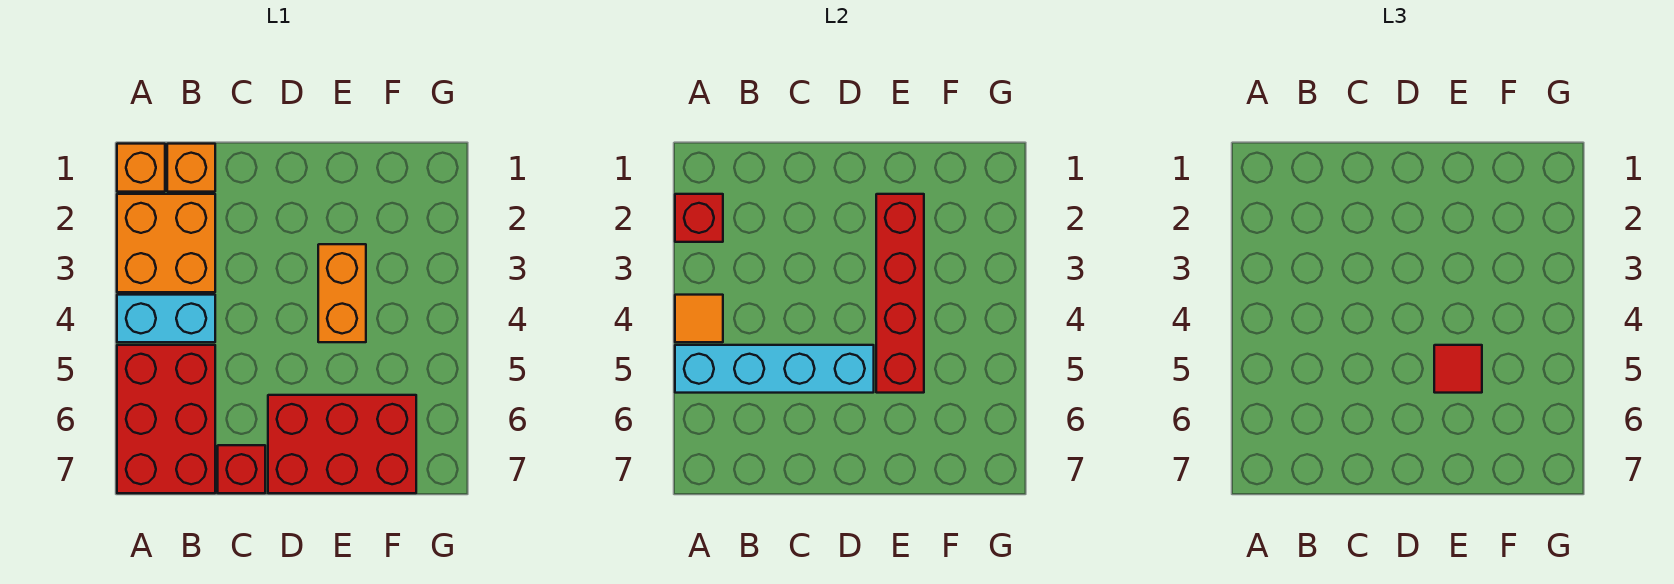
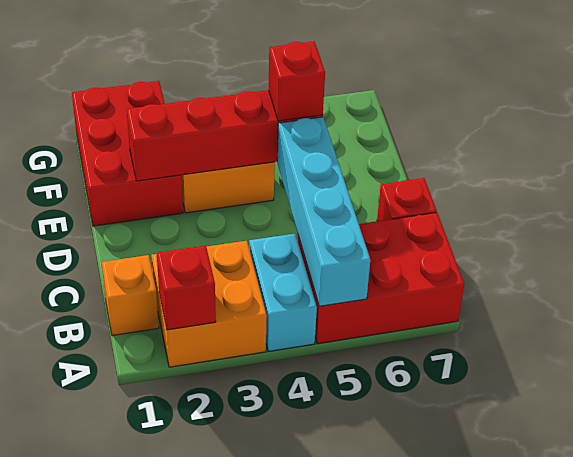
orange 1x1 brick [117,144,165,192] -> none
orange 1x1 tile [675,295,723,342] -> none
red 2x3 brick [268,395,416,493] -> red 2x3 brick moved to [72,81,183,226]
red 1x1 tile [1434,345,1482,393] -> red 1x1 brick [269,41,325,121]

